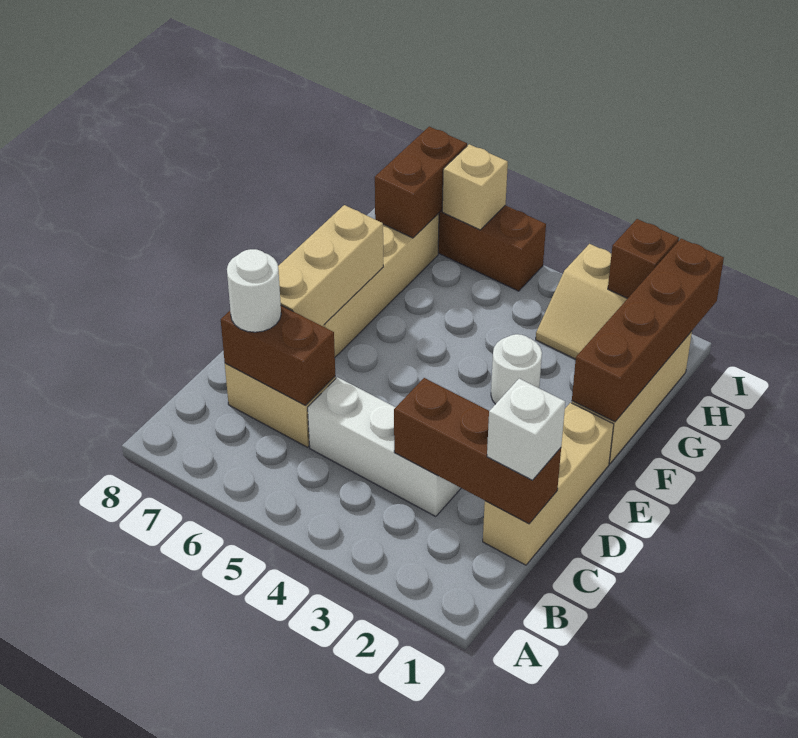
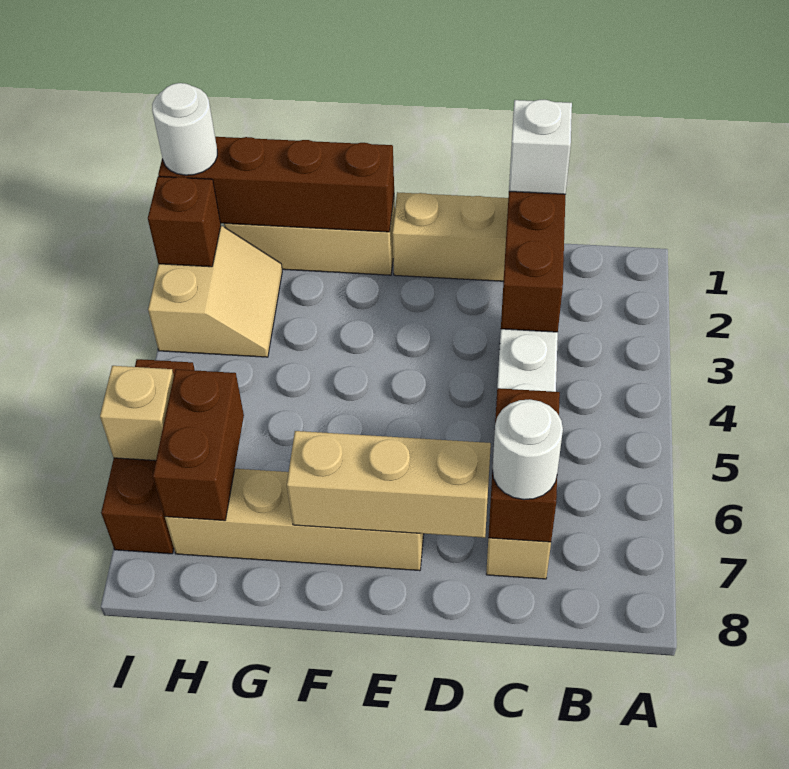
white 1x1 round brick [491,334,542,404] -> white 1x1 round brick moved to [152,83,217,175]
brown 1x2 brick [375,127,467,238] -> brown 1x2 brick turned to [153,369,244,521]

